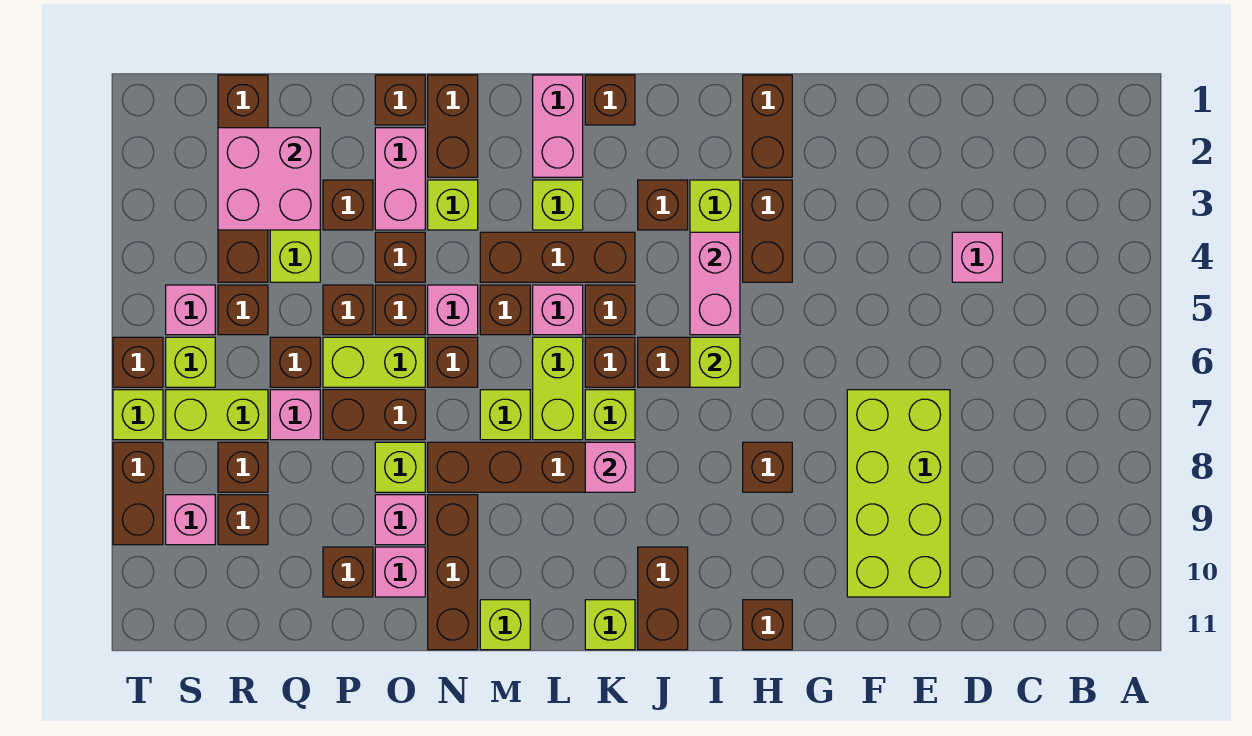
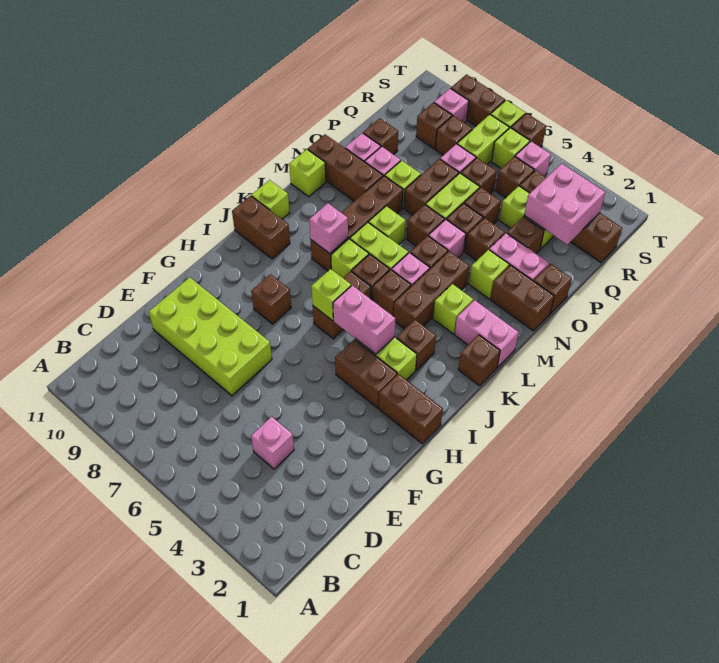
brown 1x1 brick [743,600,792,650] -> none

